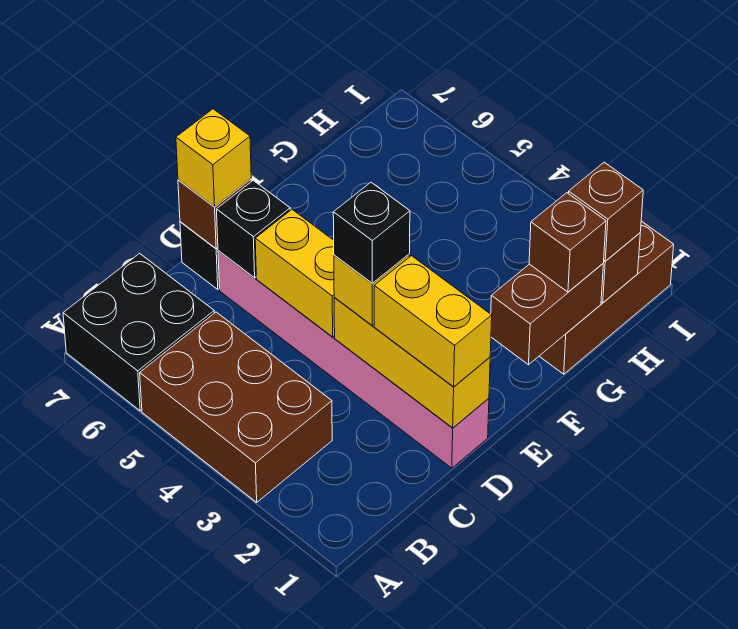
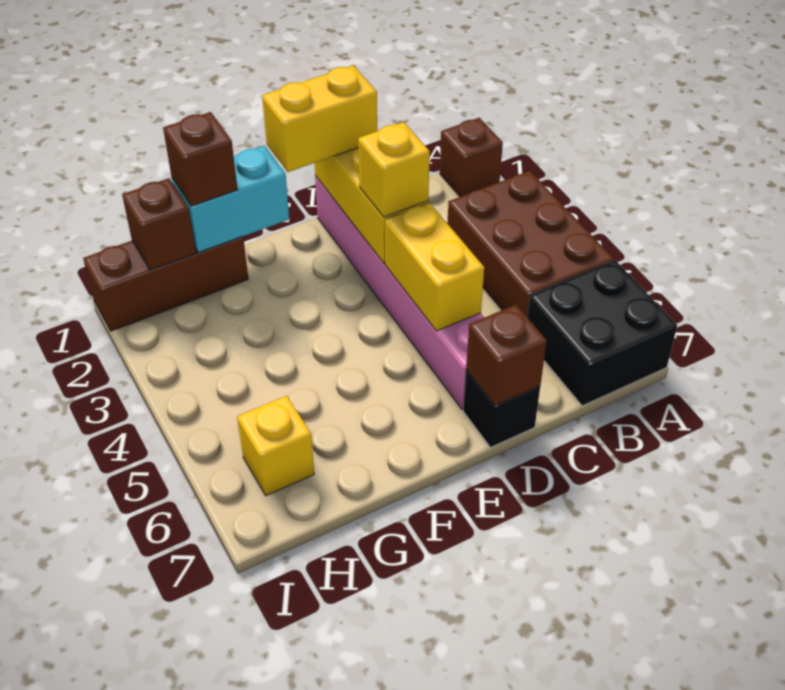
yellow 1x2 brick [374,256,492,387] -> yellow 1x2 brick turned to [262,65,377,172]
black 1x1 brick [333,182,410,283] -> none
black 1x1 brick [216,180,290,278] -> none
yellow 1x1 brick [176,109,251,207] -> yellow 1x1 brick moved to [237,396,314,496]
brown 1x2 brick [491,264,603,365] -> cyan 1x2 brick [172,146,289,252]
brown 1x1 brick [568,162,643,261] -> brown 1x1 brick moved to [440,118,503,197]

